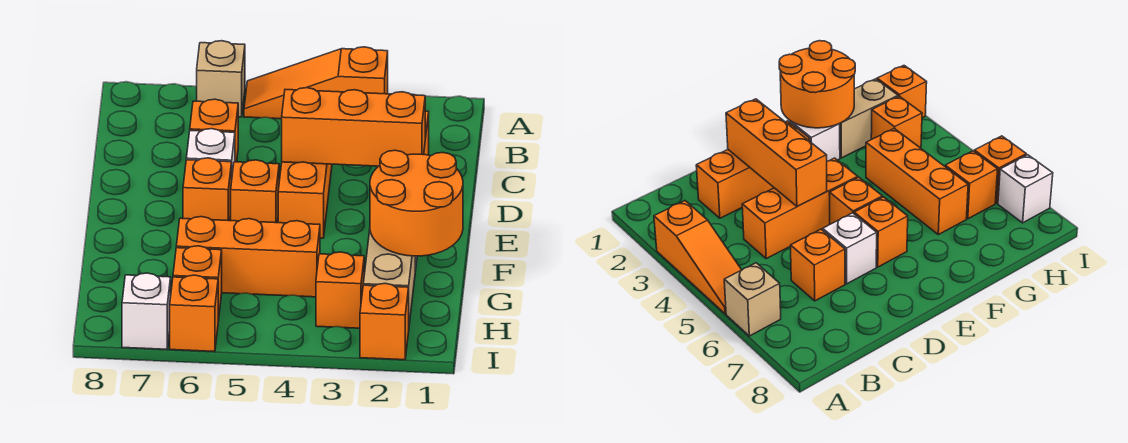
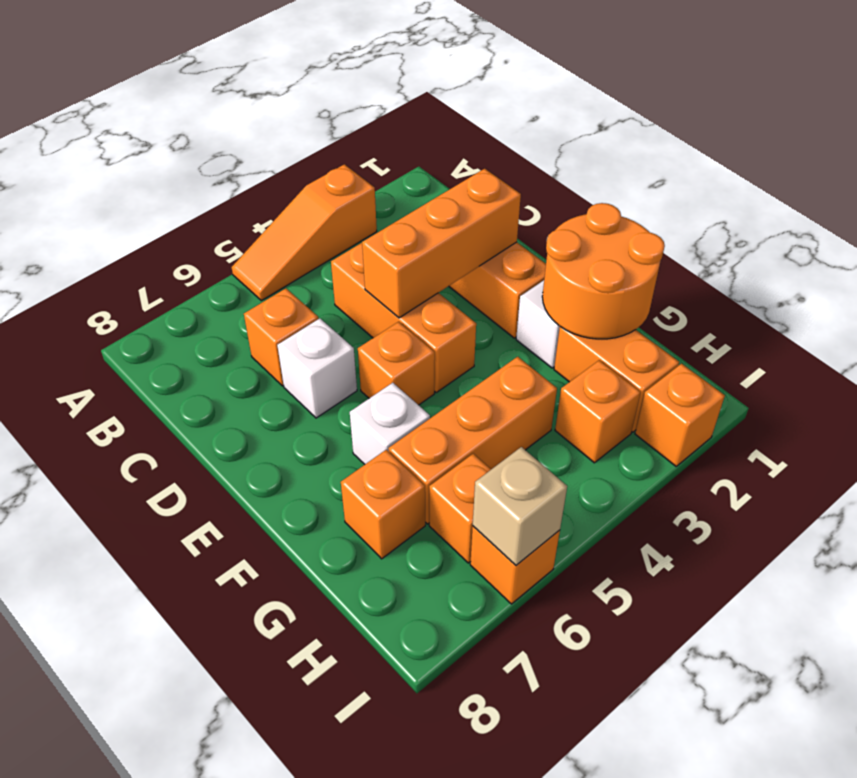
tan 1x1 brick [197,41,245,117] -> tan 1x1 brick moved to [473,447,567,565]
orange 1x1 brick [183,158,232,221] -> orange 1x1 brick moved to [341,450,425,559]
tan 1x2 brick [363,231,415,324] -> orange 1x2 brick [554,327,679,432]
white 1x1 brick [122,273,171,349] -> white 1x1 brick moved to [350,383,430,464]

